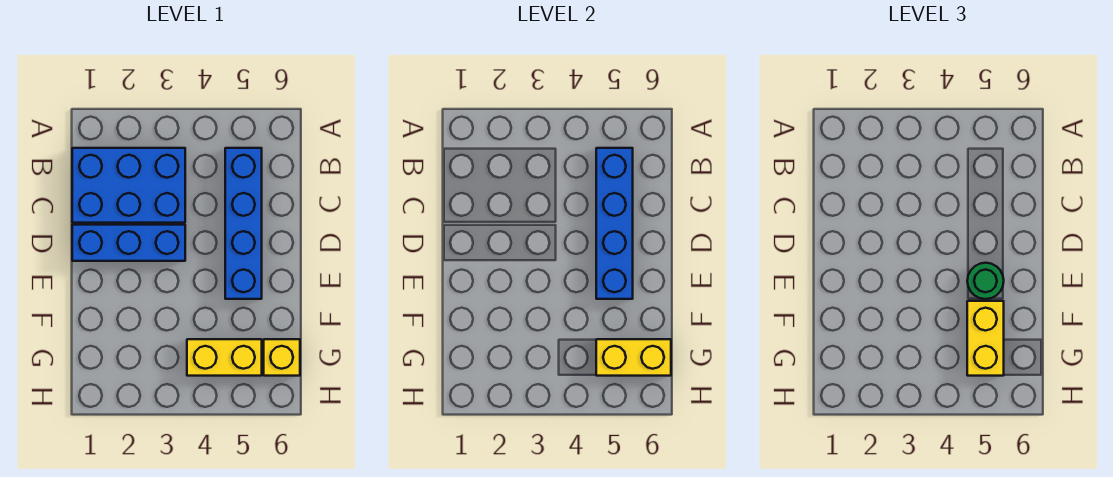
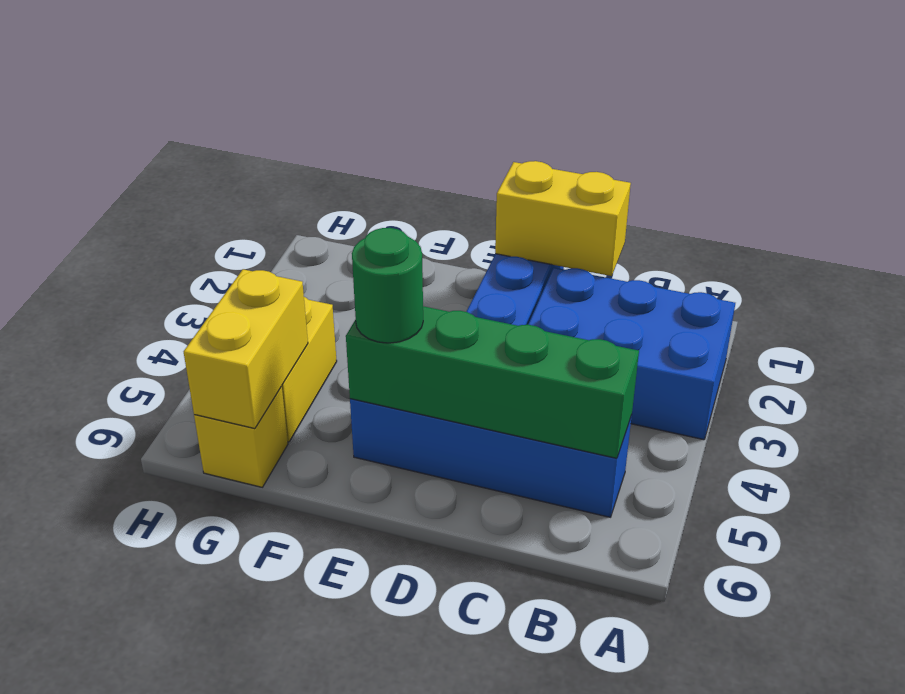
blue 2x3 brick [72,148,185,223] -> blue 2x3 brick turned to [528,268,735,440]
blue 1x4 brick [596,148,633,299] -> green 1x4 brick [346,306,639,458]
yellow 1x2 brick [967,301,1004,376] -> yellow 1x2 brick moved to [495,161,631,276]

